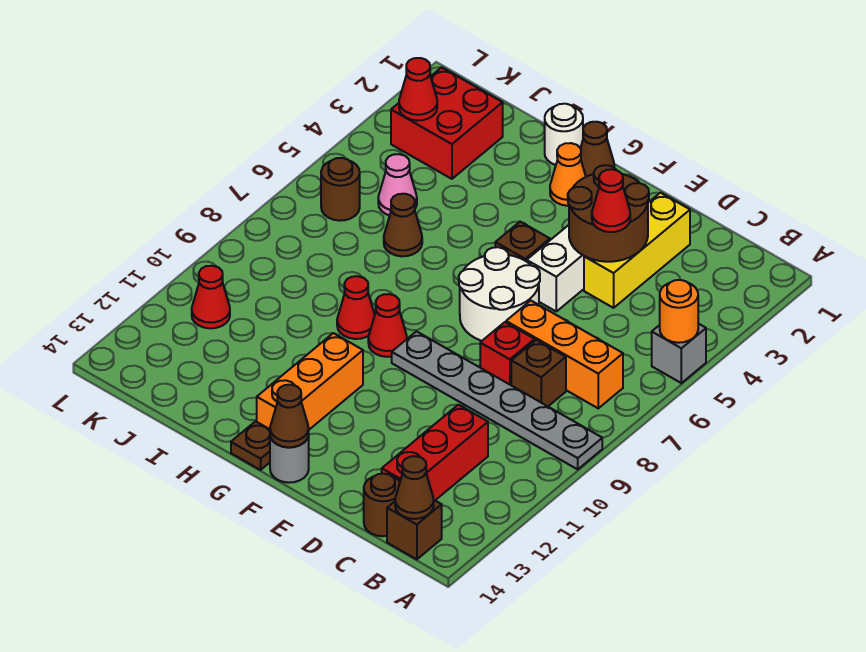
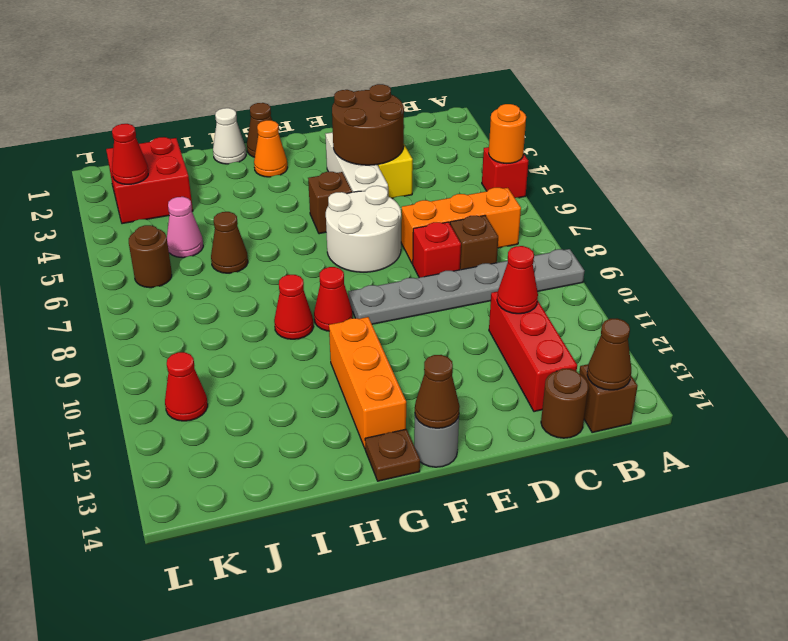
grey 1x1 brick [652,324,706,383] -> red 1x1 brick [482,147,528,198]
red 1x1 cone [592,169,630,232] -> red 1x1 cone moved to [497,246,538,314]
white 1x1 round brick [545,104,583,165] -> white 1x1 cone [213,108,246,164]

